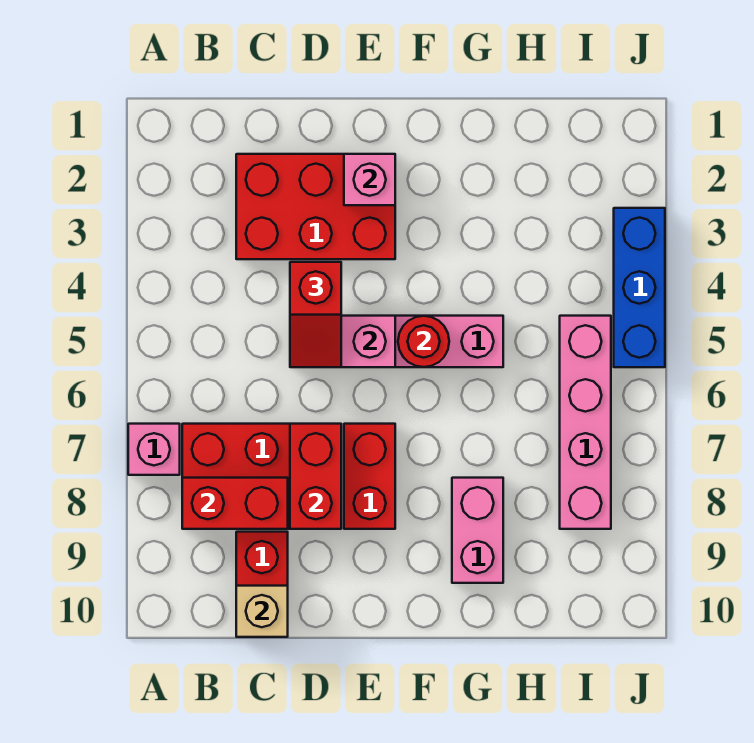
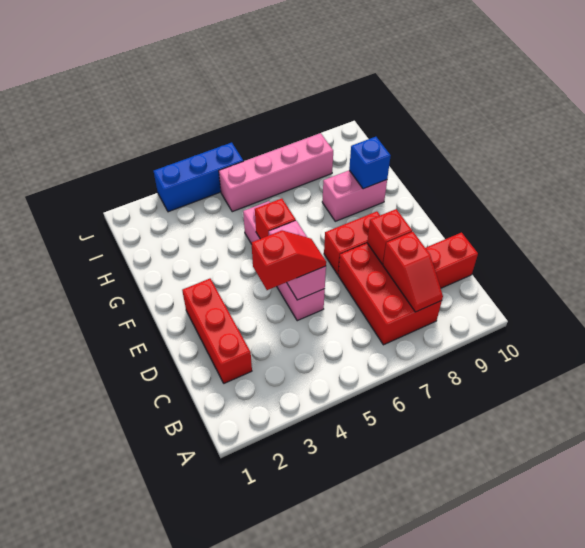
pink 1x1 brick [128,424,180,475] -> none
red 1x2 brick [182,478,288,529] -> red 1x2 slope [383,232,443,312]
red 2x3 brick [236,154,395,259] -> red 1x3 brick [182,279,252,383]
tan 1x1 brick [236,586,288,637] -> none
red 1x2 brick [290,424,341,529] -> red 1x1 brick [367,209,412,264]
pink 1x1 brick [344,154,395,205] -> none
red 1x1 round brick [398,316,449,367] -> red 1x1 brick [255,198,296,239]
none -> blue 1x1 brick [349,137,391,189]

